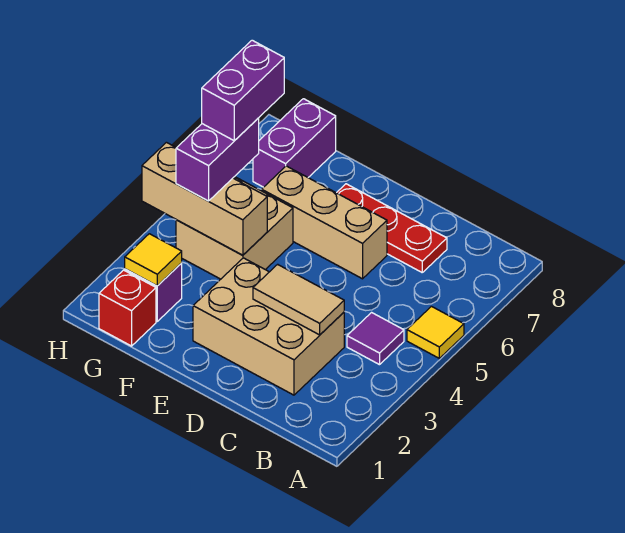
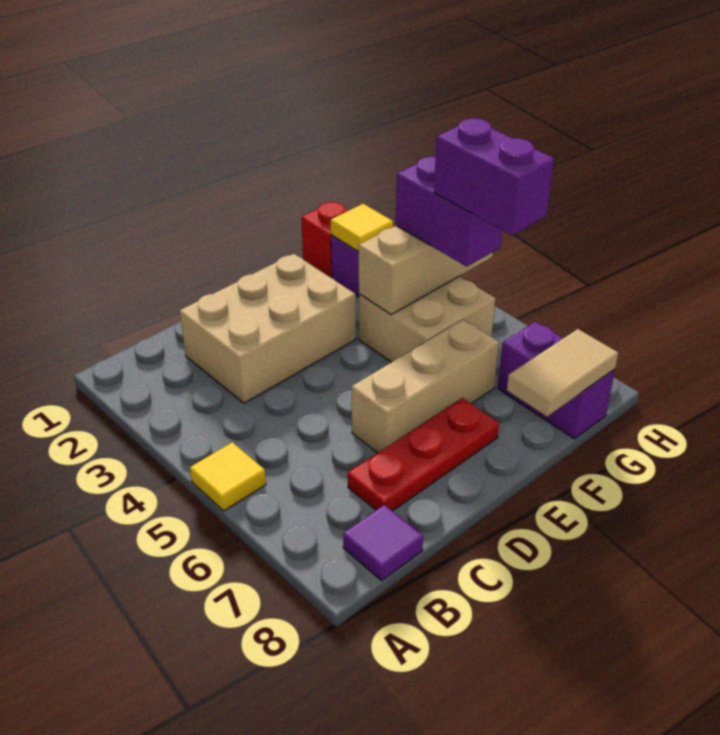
purple 1x1 tile [347,313,404,365] -> purple 1x1 tile moved to [343,505,423,581]
tan 1x2 tile [253,264,344,335] -> tan 1x2 tile moved to [507,329,618,416]

